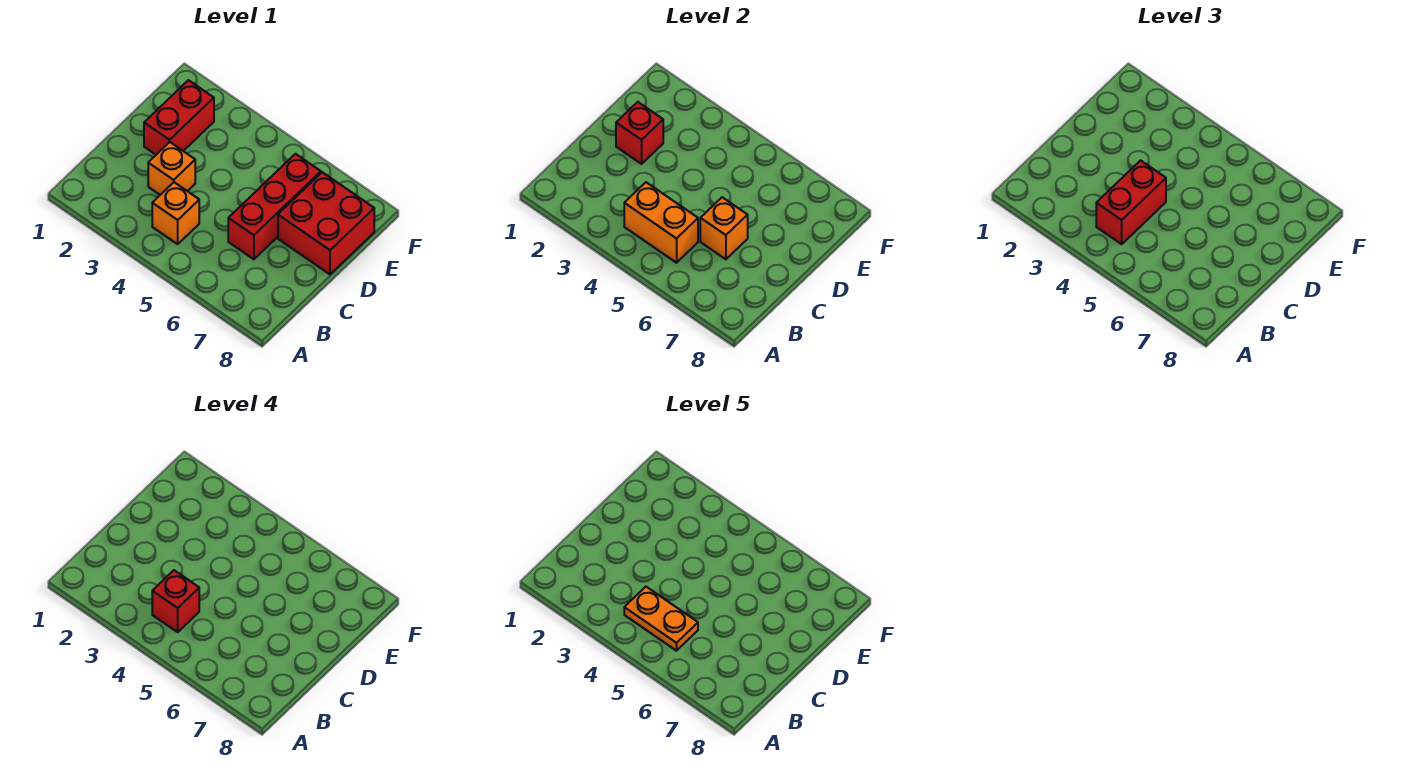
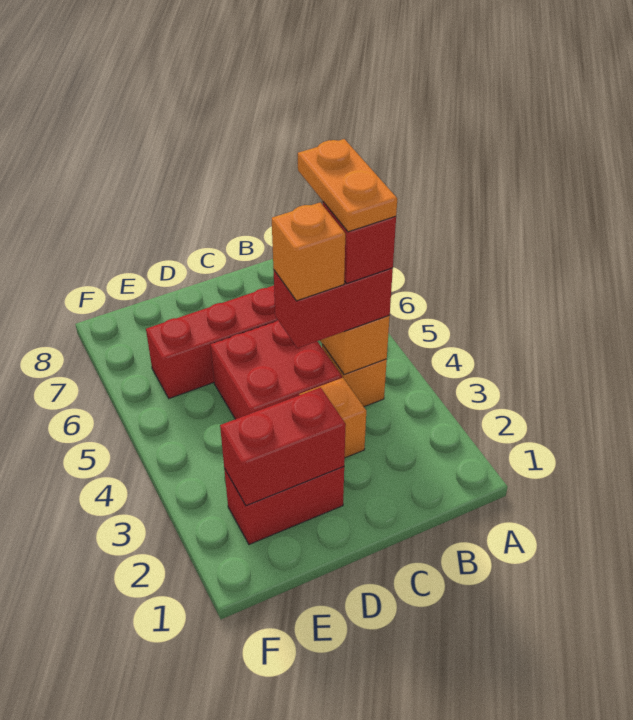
orange 1x1 brick [700,197,748,259] -> orange 1x1 brick moved to [272,203,345,301]
red 1x1 brick [616,102,663,164] -> red 1x2 brick [220,387,346,506]
red 2x2 brick [278,172,374,274] -> red 2x2 brick moved to [211,320,342,419]

